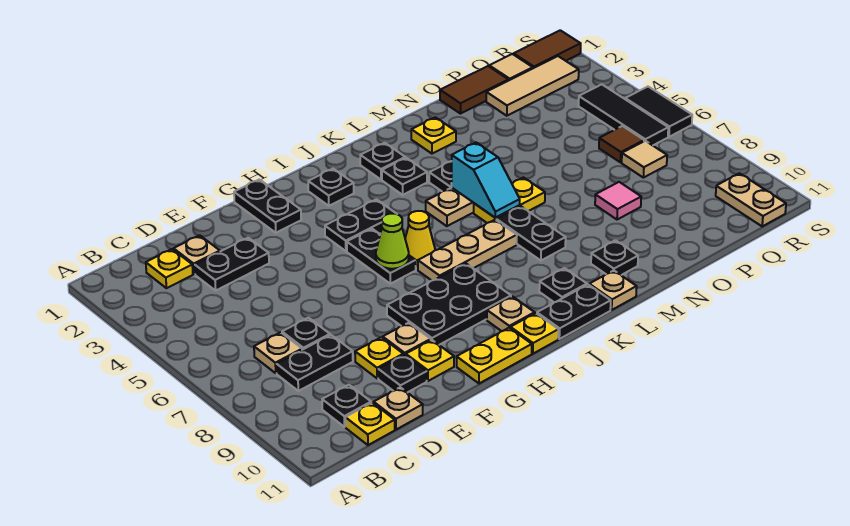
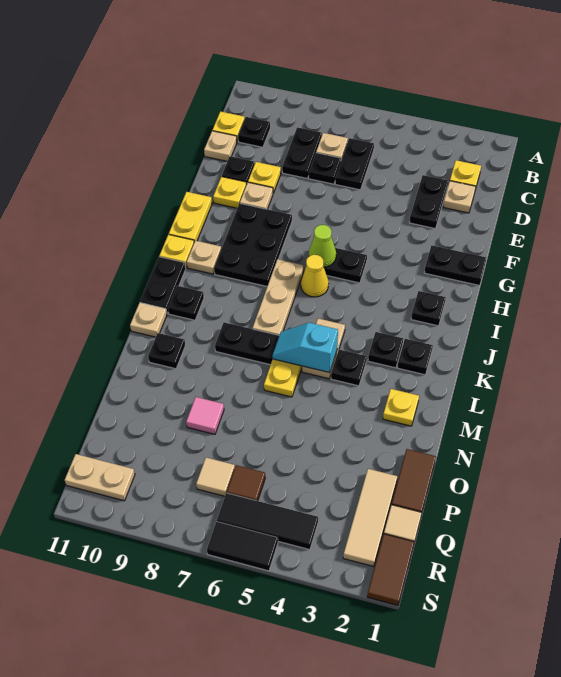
black 1x2 plate [325,199,396,251] -> black 1x2 plate moved to [335,138,374,190]

